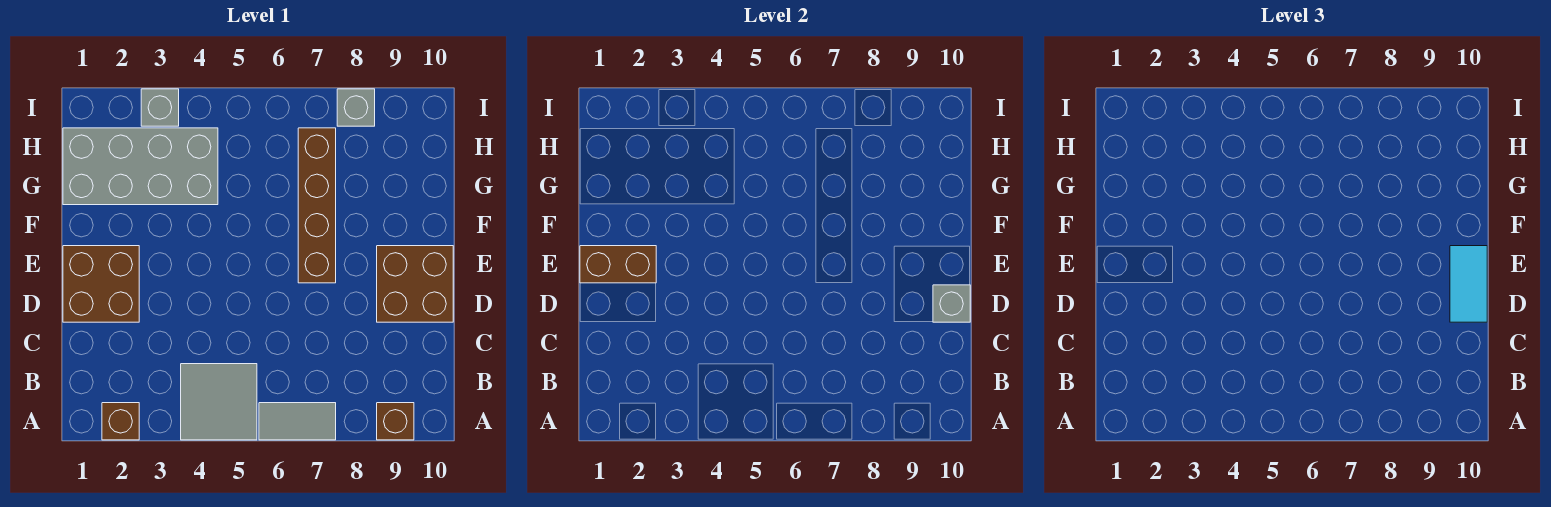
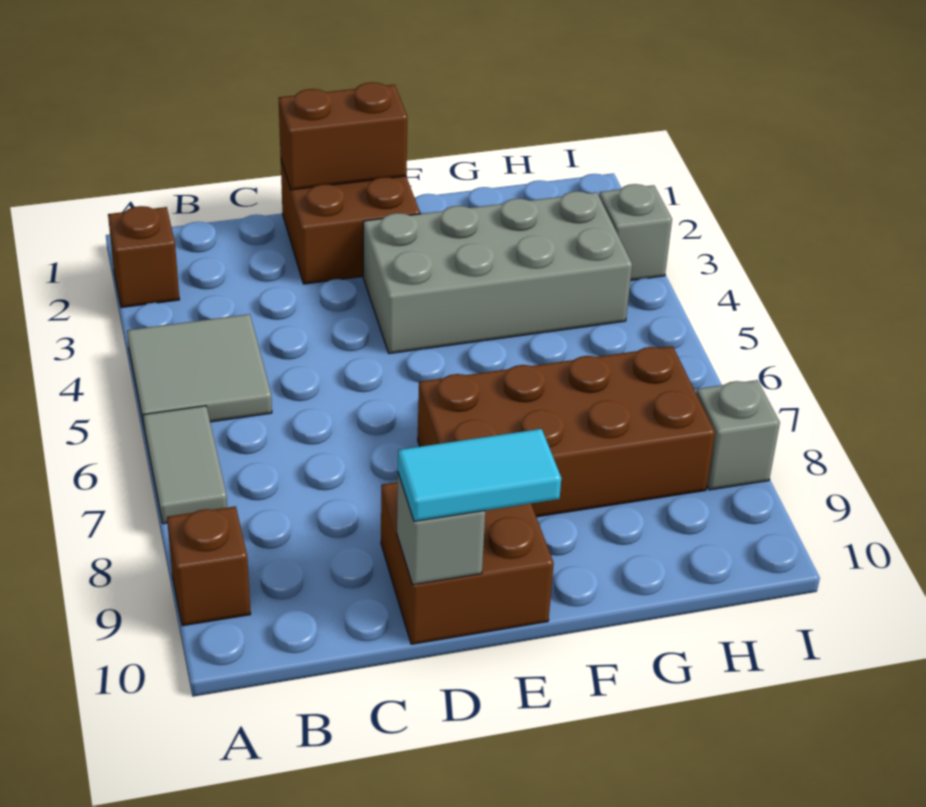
brown 1x2 brick [580,246,656,283] -> brown 1x2 brick turned to [279,82,407,190]
brown 1x4 brick [298,128,336,283] -> brown 2x4 brick [418,346,715,517]
grey 2x4 brick [63,128,218,205] -> grey 2x4 brick turned to [363,191,632,354]

